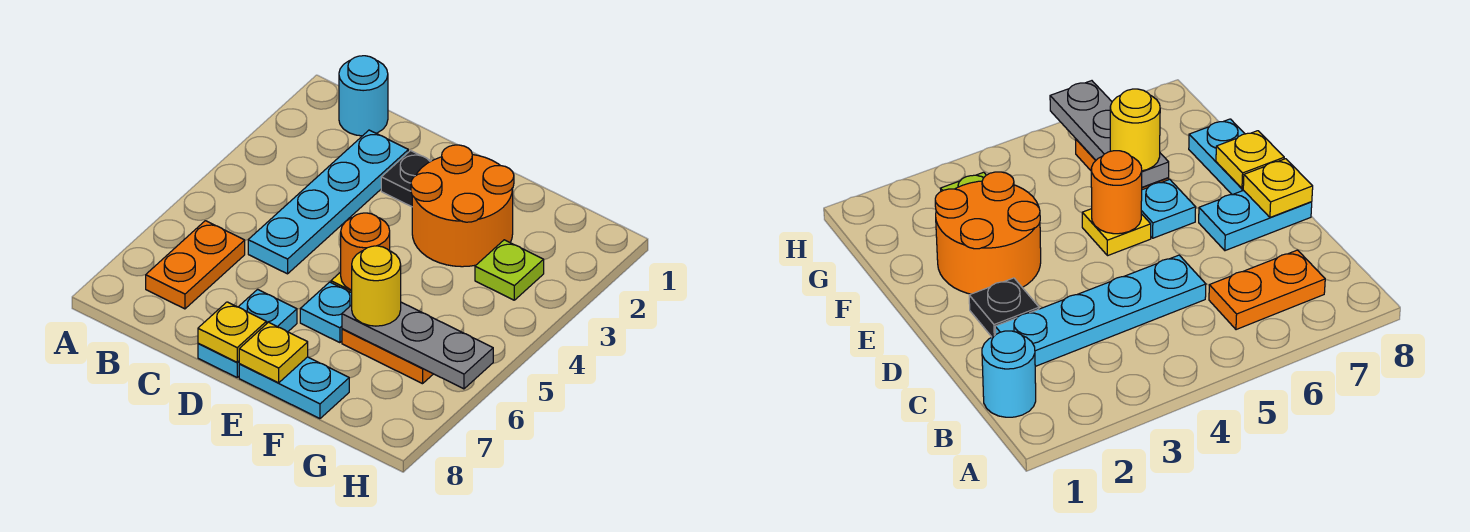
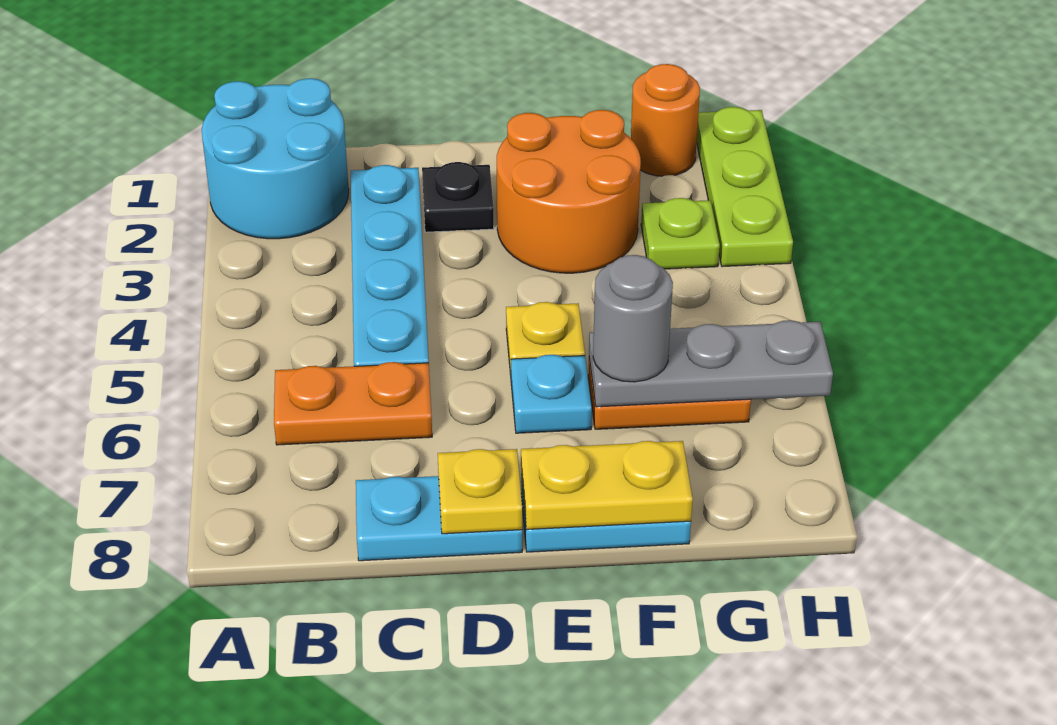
cyan 1x1 round brick [339,56,388,136] -> cyan 2x2 round brick [202,78,349,239]
orange 1x2 plate [146,221,245,309] -> orange 1x2 plate turned to [274,362,432,445]
cyan 1x2 plate [198,289,297,377] -> cyan 1x2 plate turned to [356,476,522,561]
orange 1x1 round brick [341,213,390,290] -> orange 1x1 round brick moved to [631,64,700,176]
yellow 1x1 plate [239,322,308,383] -> yellow 1x2 plate [521,441,693,530]
yellow 1x1 round brick [352,246,401,326] -> grey 1x1 round brick [593,255,673,382]
none -> lime 1x3 plate [697,107,793,267]

